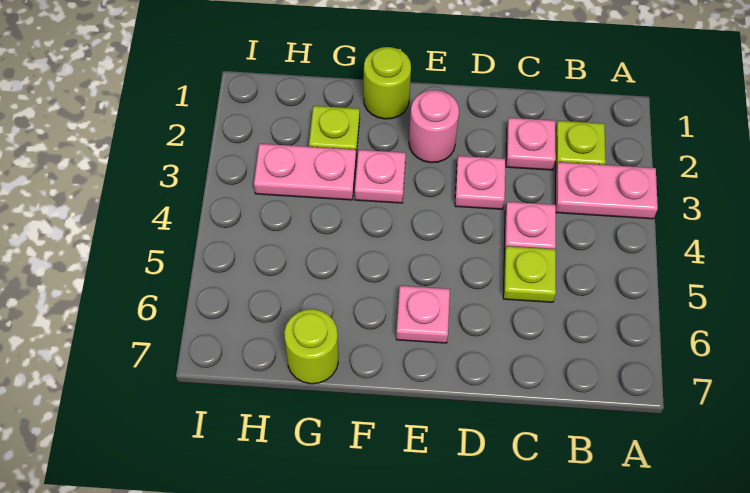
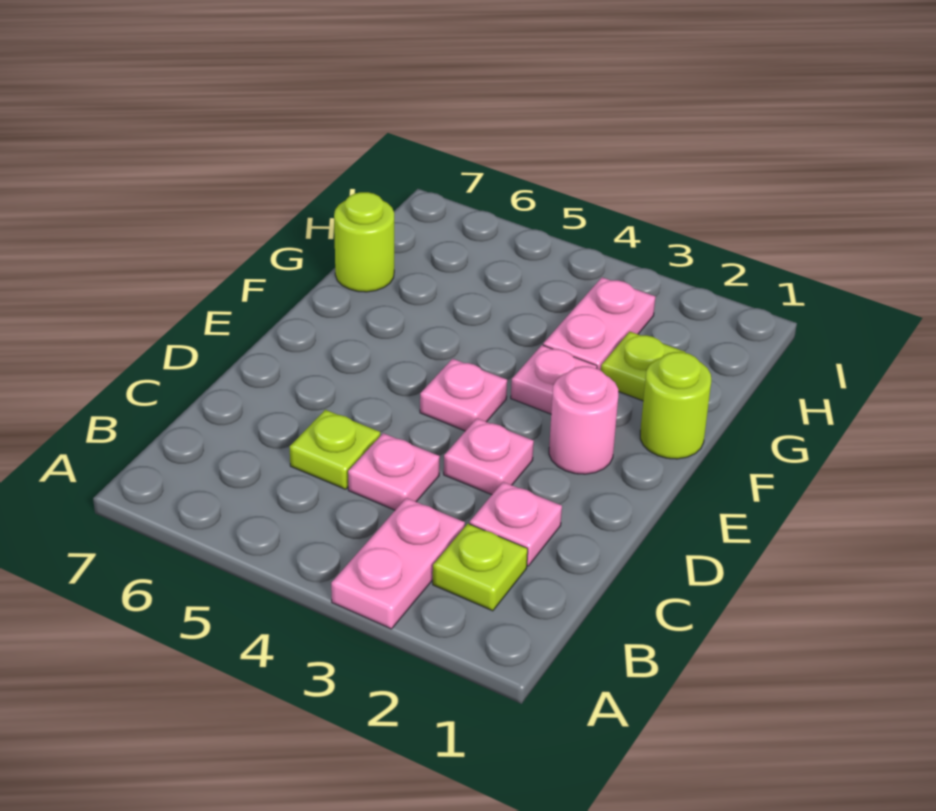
pink 1x1 plate [396,286,450,343] -> pink 1x1 plate moved to [420,359,507,431]

